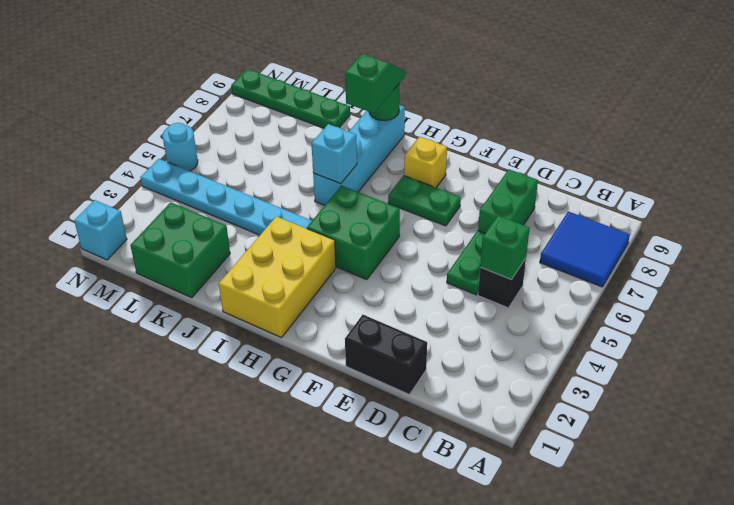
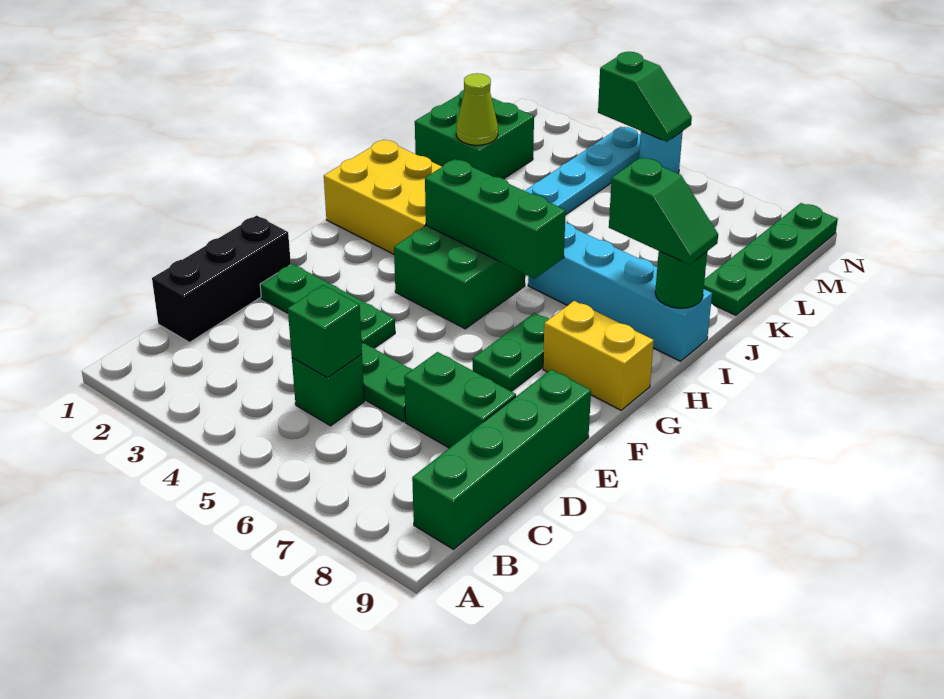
blue 2x2 tile [540,211,630,287] -> none
none -> green 1x4 brick [412,369,591,549]
black 1x1 brick [478,258,526,308] -> green 1x1 brick [292,354,364,426]
black 1x2 brick [345,315,427,395] -> black 1x3 brick [152,216,291,342]
none -> green 1x3 plate [260,264,395,348]
yellow 1x1 brick [404,137,447,188] -> yellow 1x2 brick [543,301,654,410]
none -> green 1x3 brick [425,159,566,279]
cyan 1x1 brick [311,124,357,184] -> none
none -> lime 1x1 cone [456,73,498,145]
cyan 1x1 brick [74,200,127,260] -> none
none -> green 1x2 slope [598,52,692,142]

